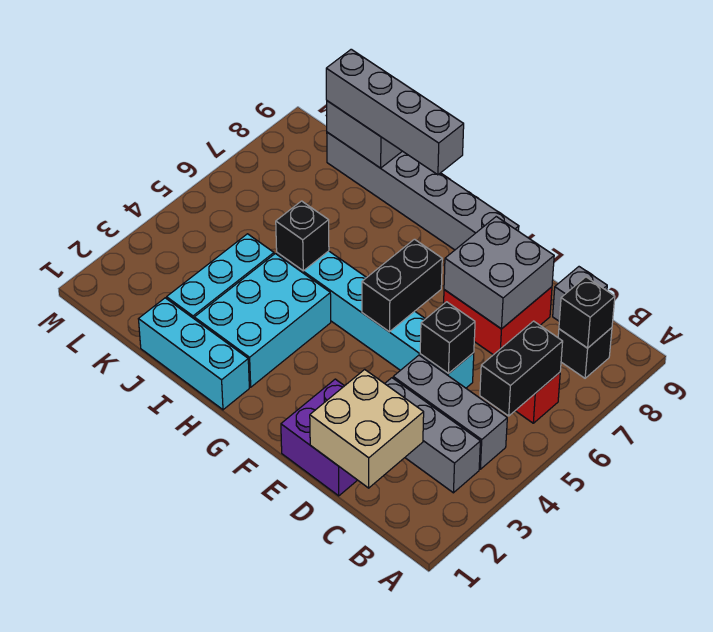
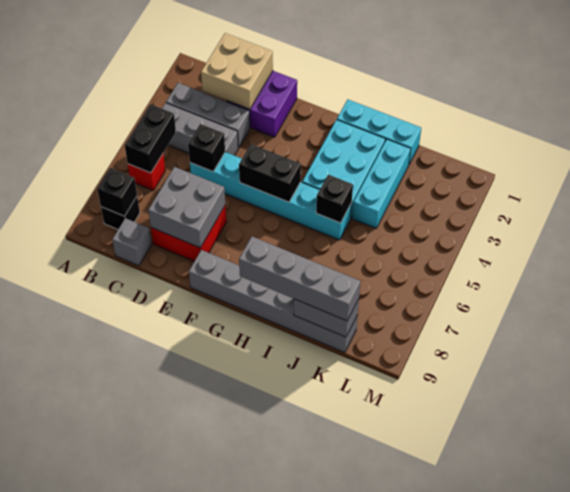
black 1x2 brick [362,239,442,332] -> black 1x2 brick turned to [239,144,301,202]

